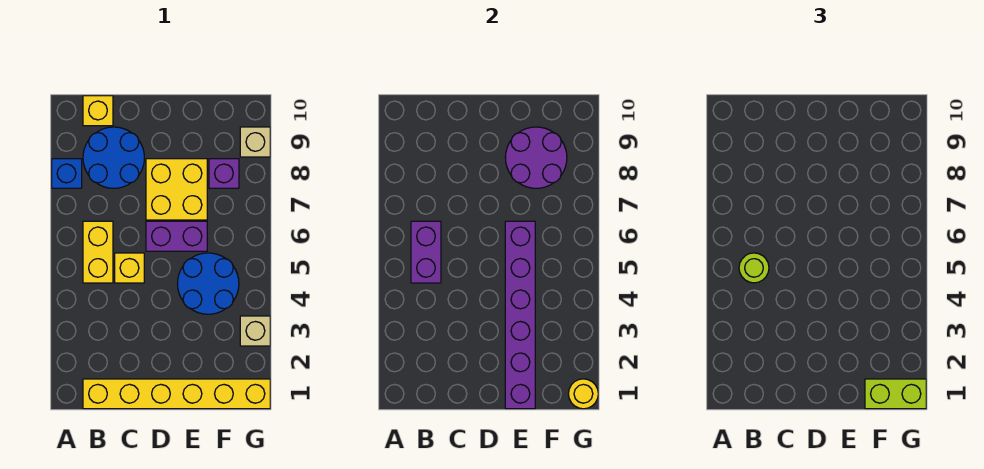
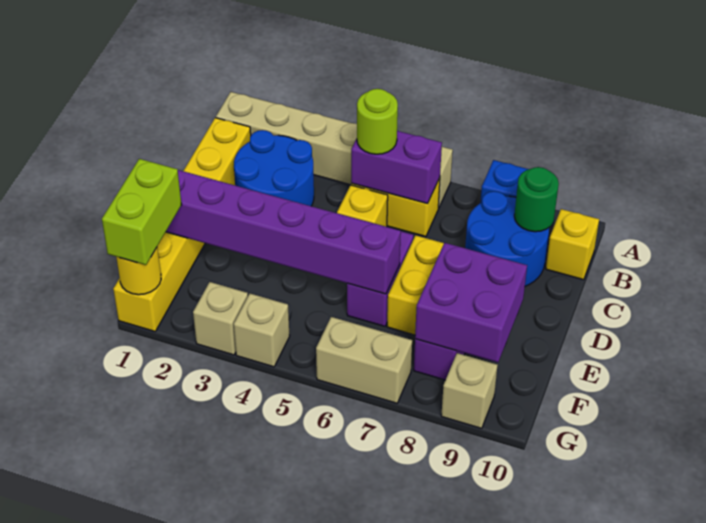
none -> tan 1x6 brick [216,92,453,208]
none -> green 1x1 round brick [514,167,559,232]
blue 2x2 round brick [177,253,239,314] -> blue 2x2 round brick moved to [234,130,314,206]
purple 2x2 round brick [505,127,567,188] -> purple 2x2 brick [415,243,527,362]
none -> tan 1x1 brick [234,293,290,367]
none -> tan 1x2 brick [316,317,412,403]

